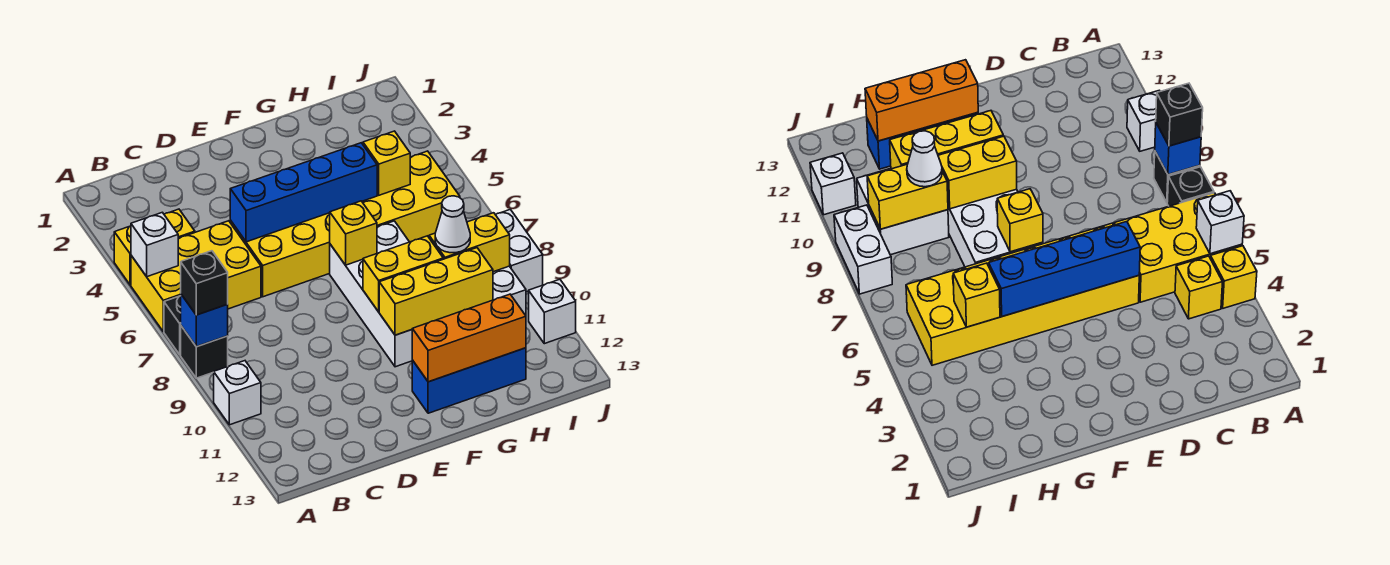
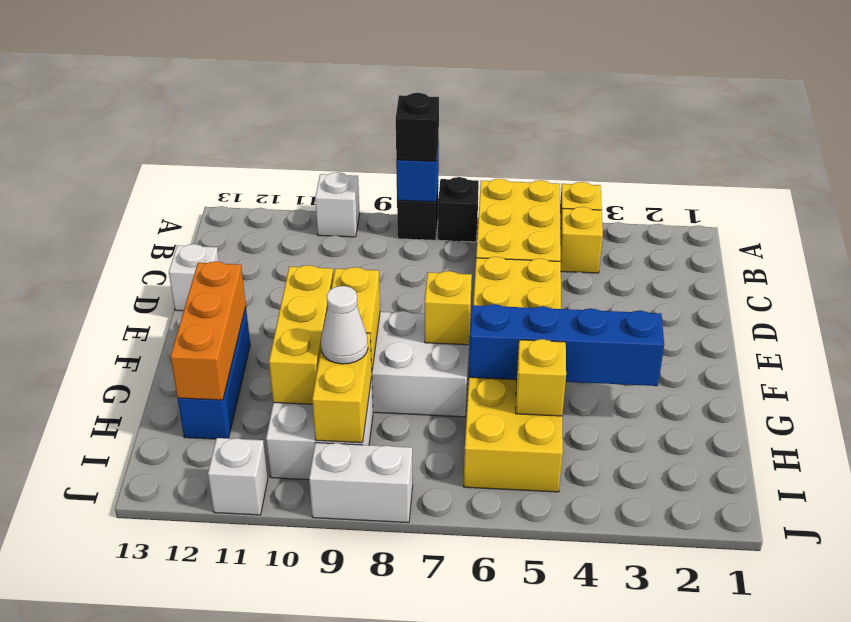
white 1x1 brick [131,212,178,277] -> white 1x1 brick moved to [169,244,219,311]
blue 1x4 brick [230,143,377,242] -> blue 1x4 brick turned to [469,304,664,386]

